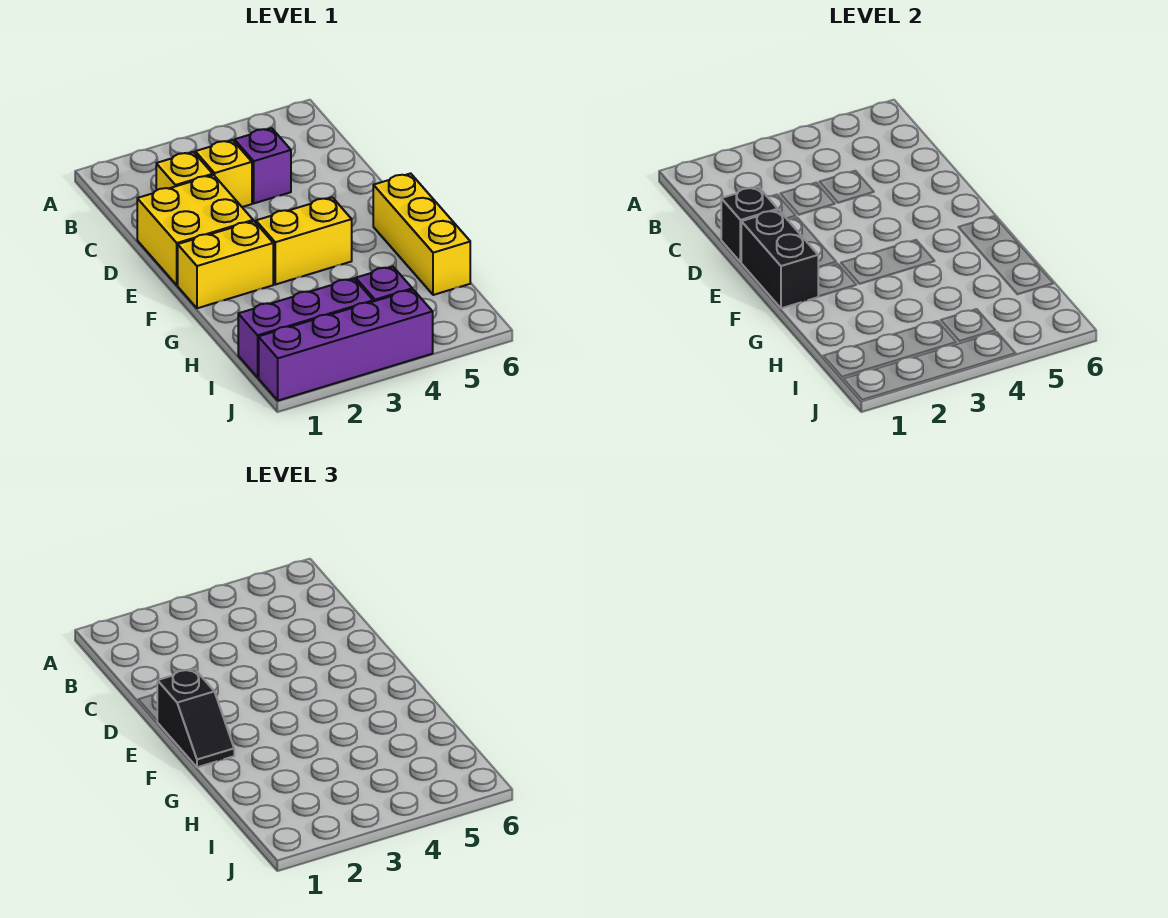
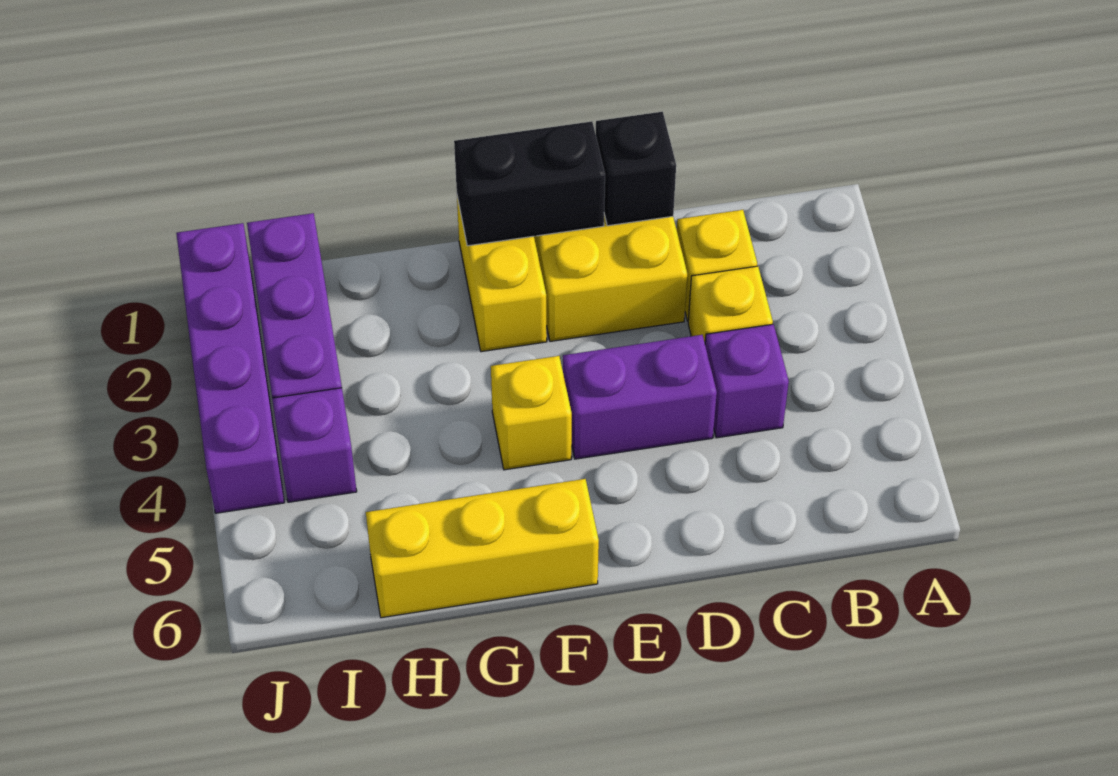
none -> purple 1x2 brick [563,335,717,459]
black 1x2 slope [157,669,234,767] -> none
yellow 1x2 brick [256,197,352,285] -> yellow 1x1 brick [491,356,572,470]

